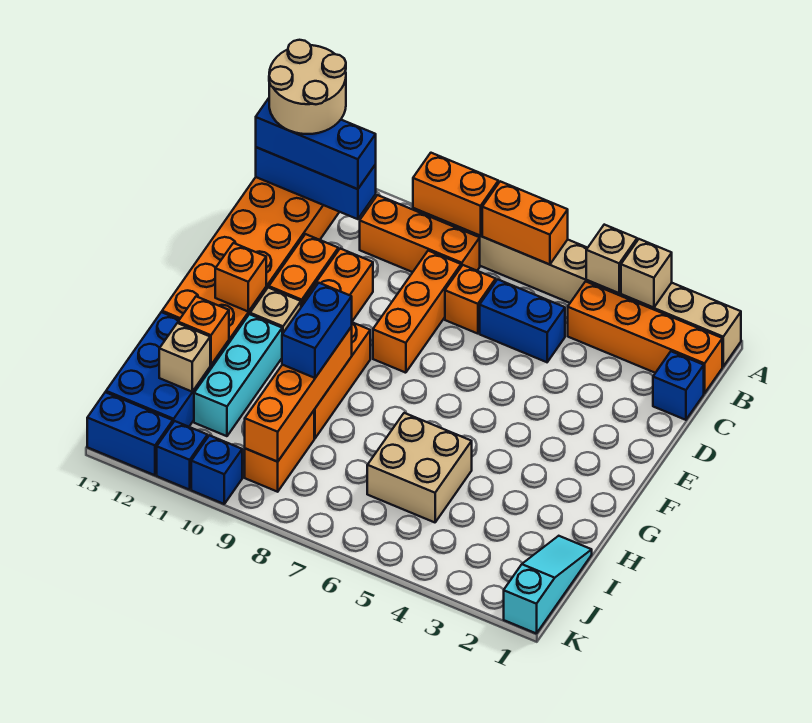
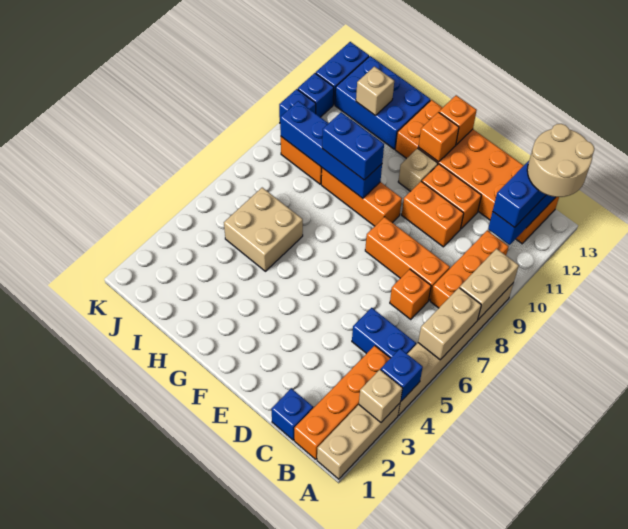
tan 1x1 brick [586,225,637,293] -> blue 1x1 brick [381,349,423,401]
orange 1x2 brick [482,181,568,265] -> tan 1x2 brick [418,288,481,360]
orange 1x2 brick [413,153,498,236] -> tan 1x2 brick [460,249,519,320]
blue 1x2 brick [480,279,565,362] -> blue 1x2 brick turned to [352,308,416,358]
orange 1x4 brick [245,327,352,462] -> blue 1x4 brick [280,101,382,198]
cyan 1x3 brick [194,314,282,436] -> none
orange 1x1 brick [178,296,229,365] -> orange 1x1 brick moved to [439,95,477,145]
cyan 1x3 slope [504,536,592,634] -> none

